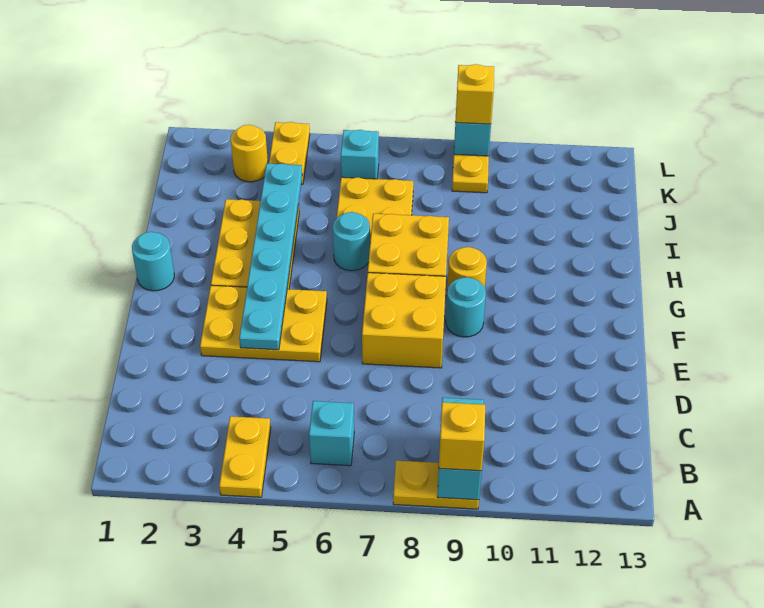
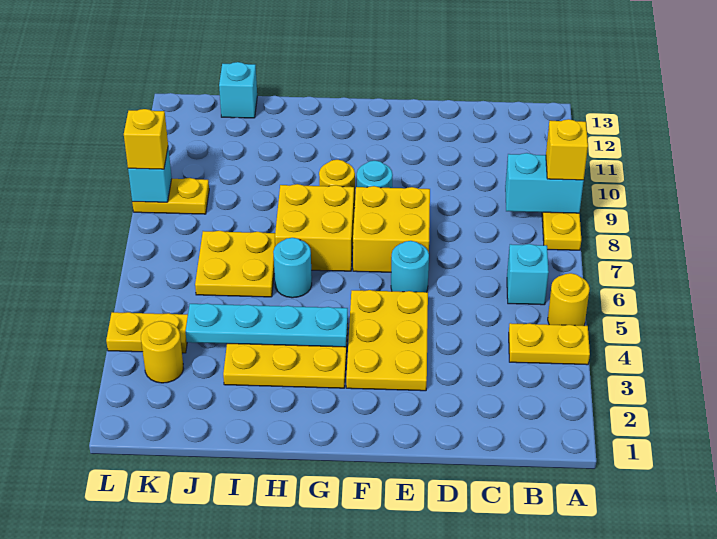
none -> yellow 1x1 round brick [548,273,590,326]
cyan 1x6 plate [239,164,302,350] -> cyan 1x4 plate [186,303,348,347]
cyan 1x1 round brick [132,232,174,291] -> cyan 1x1 round brick moved to [391,241,429,292]
cyan 1x1 brick [341,130,379,179] -> cyan 1x1 brick moved to [219,62,257,118]

